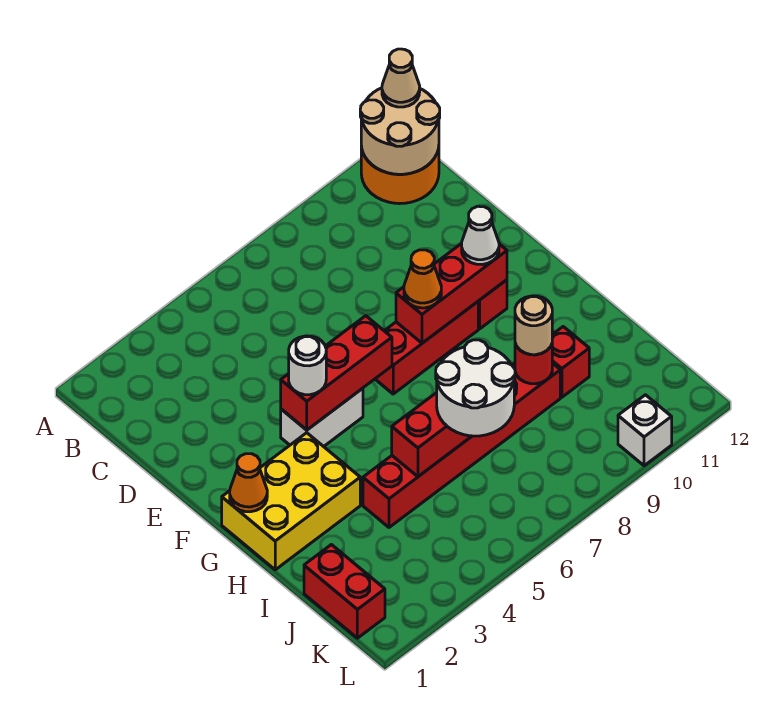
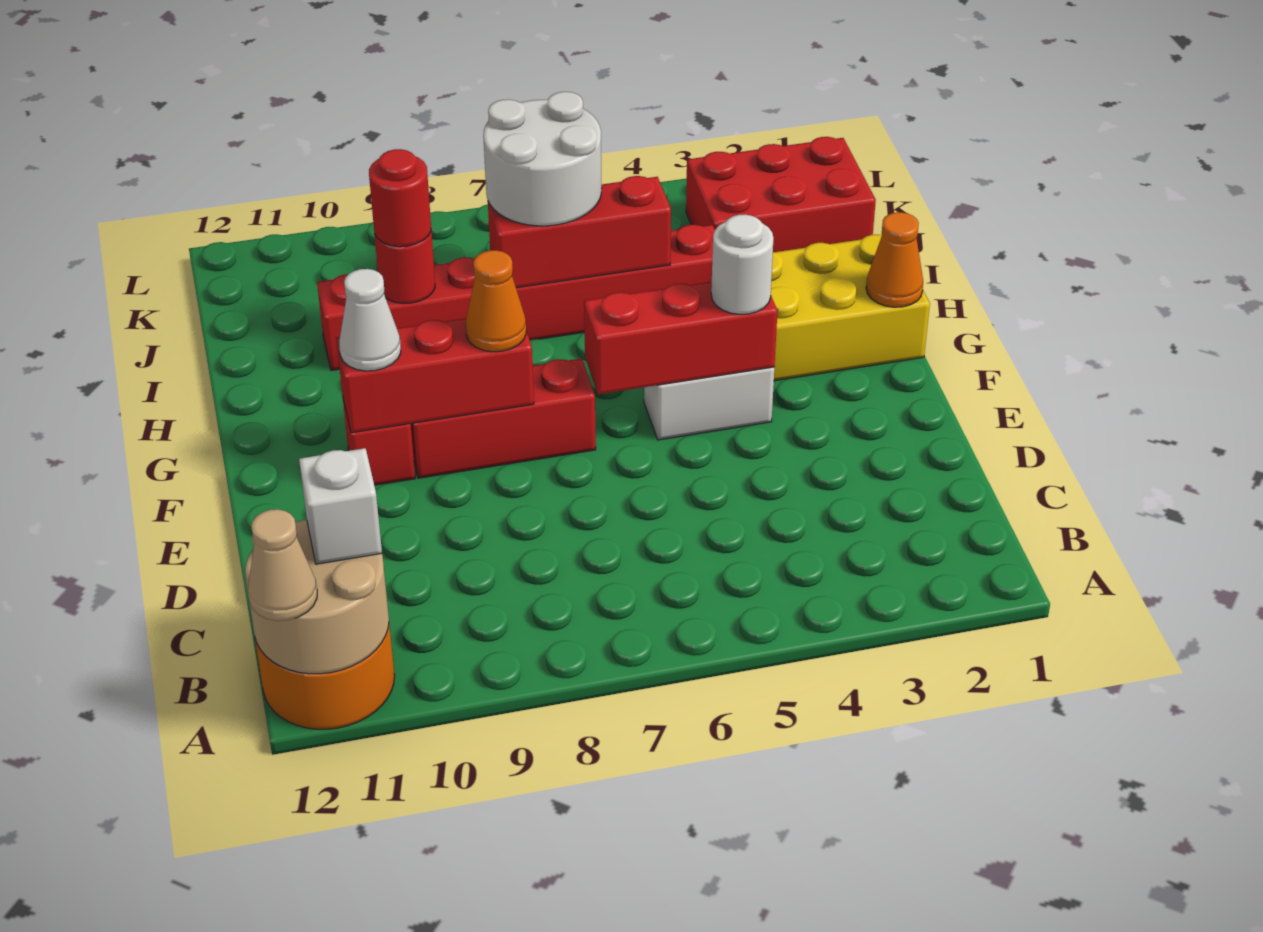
tan 1x1 round brick [515,296,552,355] -> red 1x1 round brick [369,149,431,247]
red 1x2 brick [304,545,385,638] -> red 2x3 brick [686,137,876,252]
white 1x1 brick [618,395,672,466] -> white 1x1 brick moved to [299,448,382,564]

